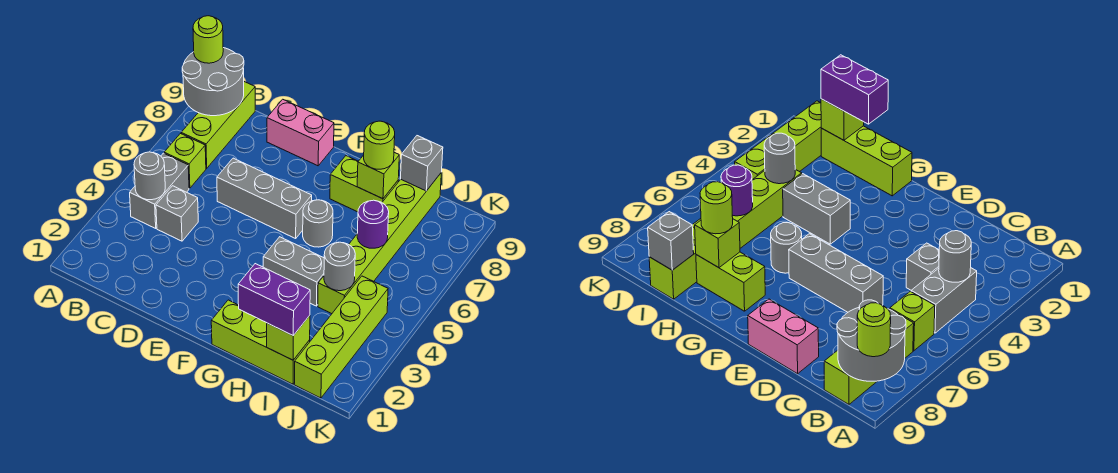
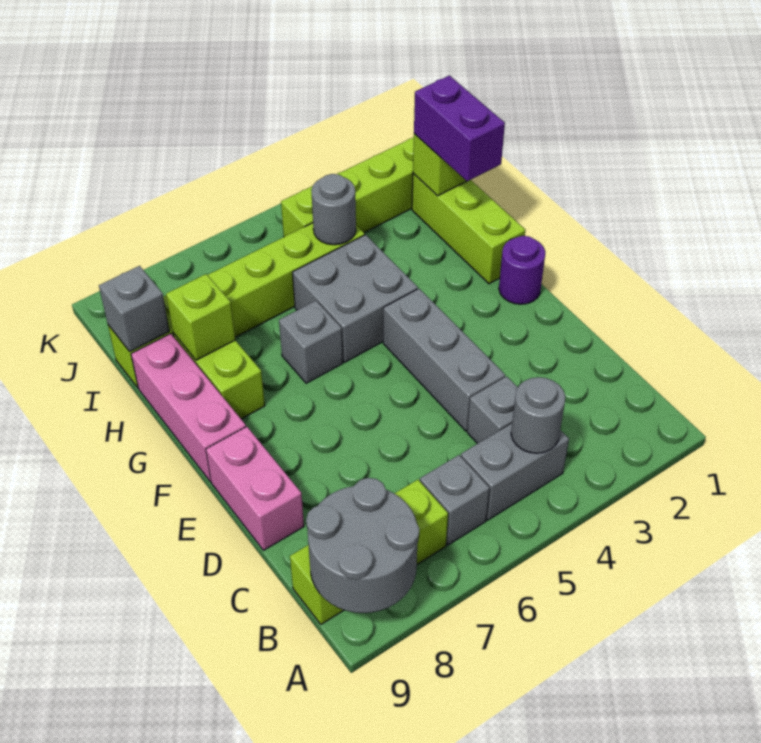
lime 1x1 round brick [193,16,223,63] -> none
lime 1x1 brick [164,134,206,188] -> grey 1x1 brick [420,455,489,545]
grey 1x3 brick [217,158,312,238] -> grey 1x3 brick moved to [383,289,505,431]
none -> pink 1x3 brick [131,334,246,482]
grey 1x2 brick [263,237,324,306] -> grey 2x2 brick [293,235,418,362]
grey 1x1 round brick [303,200,333,247] -> grey 1x1 brick [279,301,343,383]
lime 1x1 round brick [364,121,395,169] -> none
purple 1x1 round brick [357,200,389,248] -> purple 1x1 round brick moved to [499,236,546,304]

